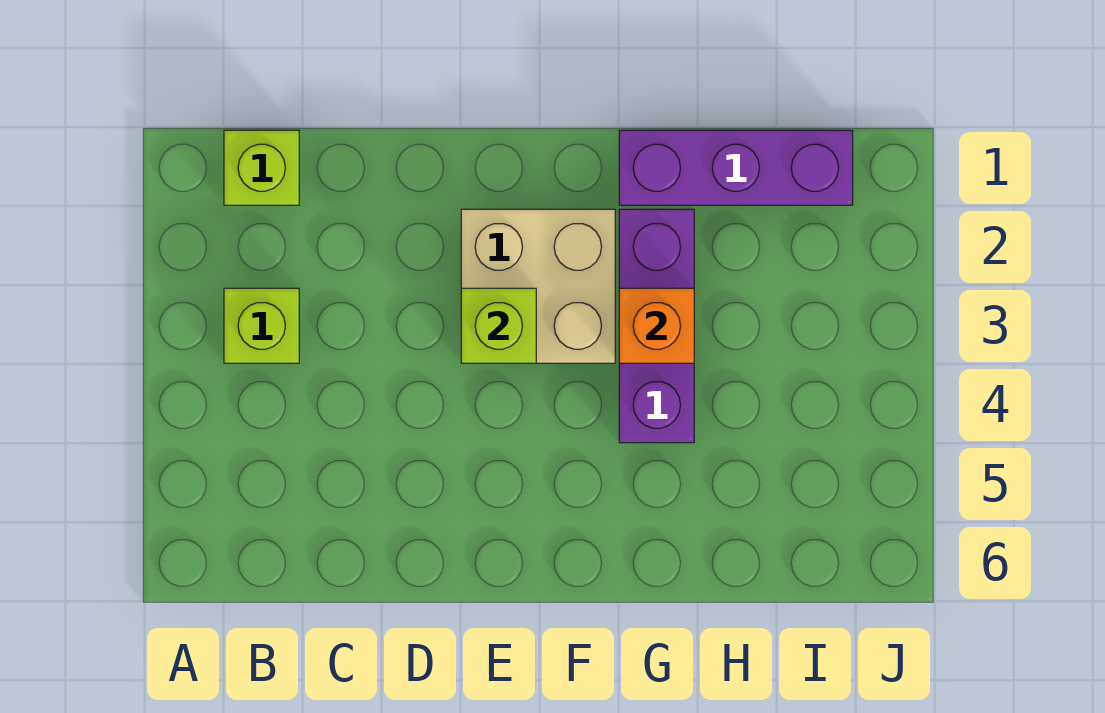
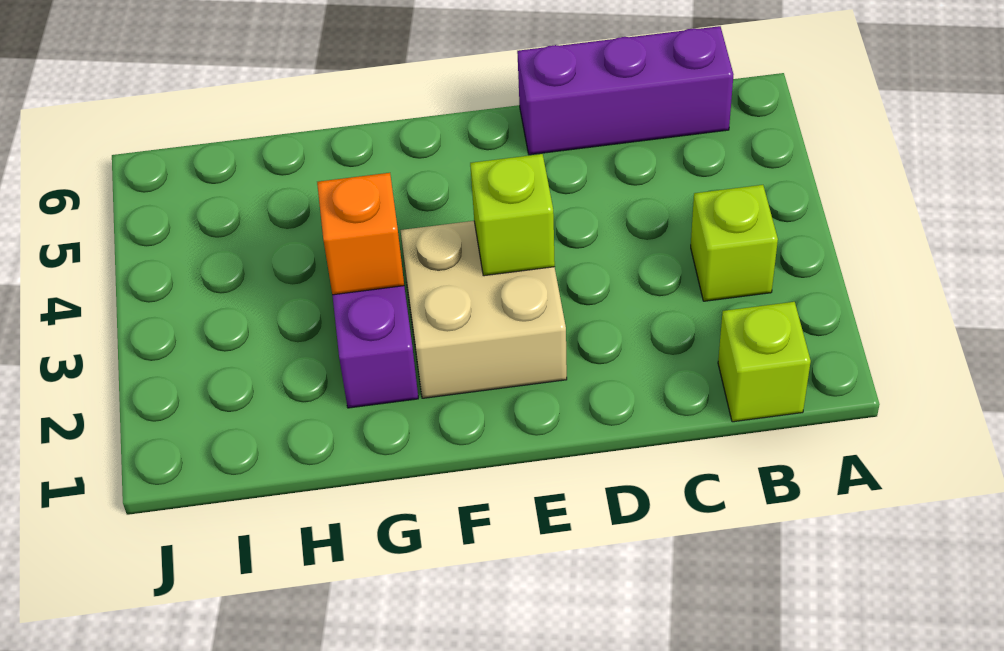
purple 1x3 brick [619,130,853,205] -> purple 1x3 brick moved to [517,26,734,155]

